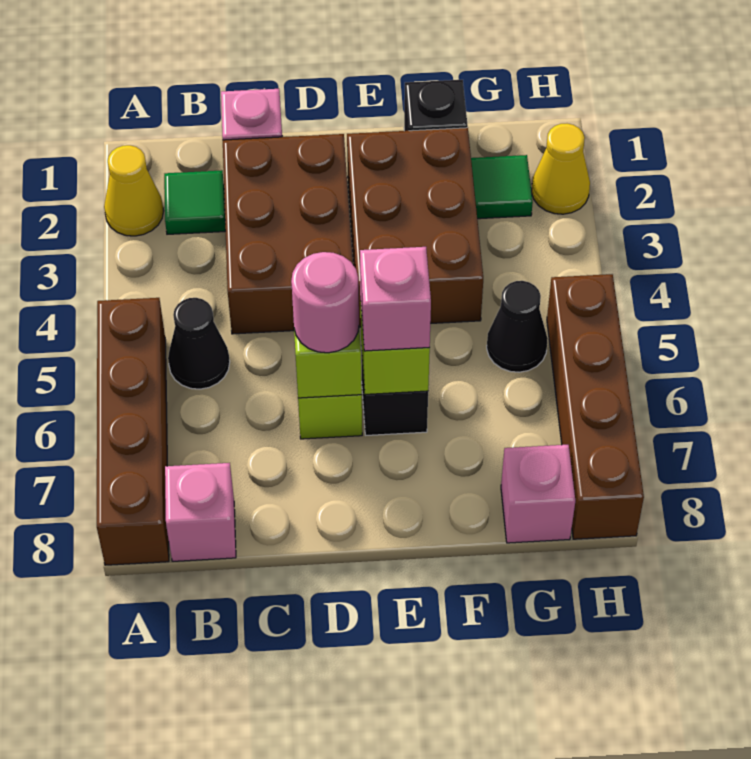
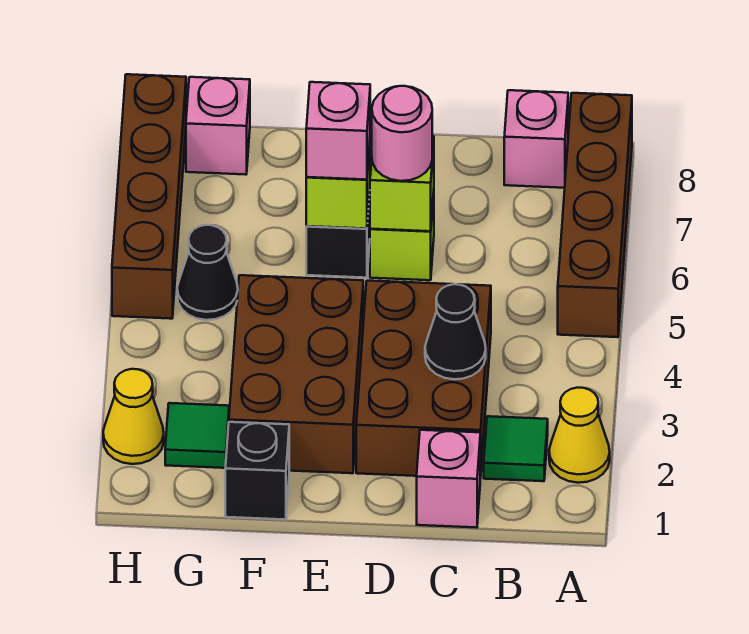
black 1x1 cone [168,298,230,389] -> black 1x1 cone moved to [425,284,486,379]

